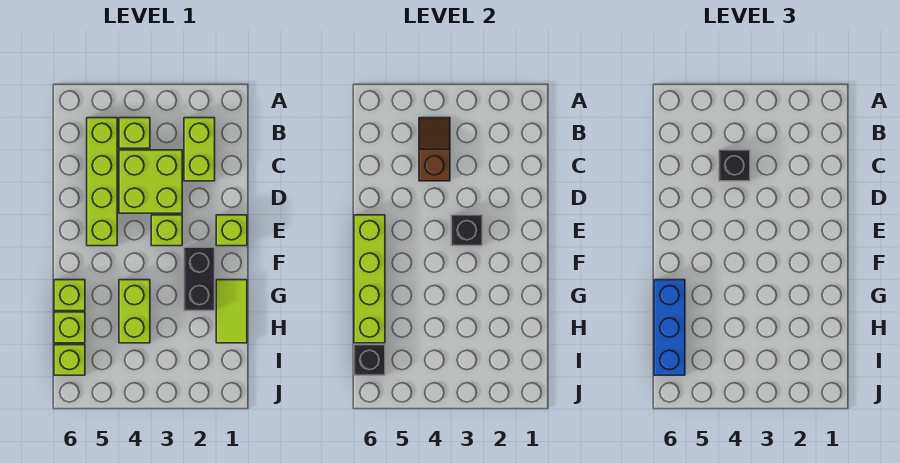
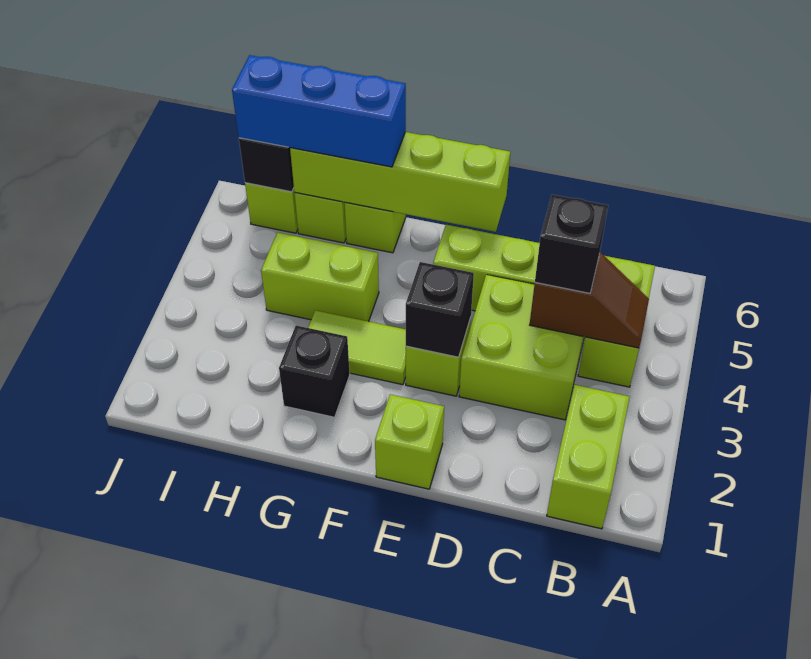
lime 1x2 brick [184,118,215,181] -> lime 1x2 brick turned to [547,385,630,529]
black 1x2 brick [184,247,215,311] -> black 1x1 brick [279,326,350,417]
lime 1x2 tile [216,280,247,343] -> lime 1x2 tile moved to [308,310,406,385]

